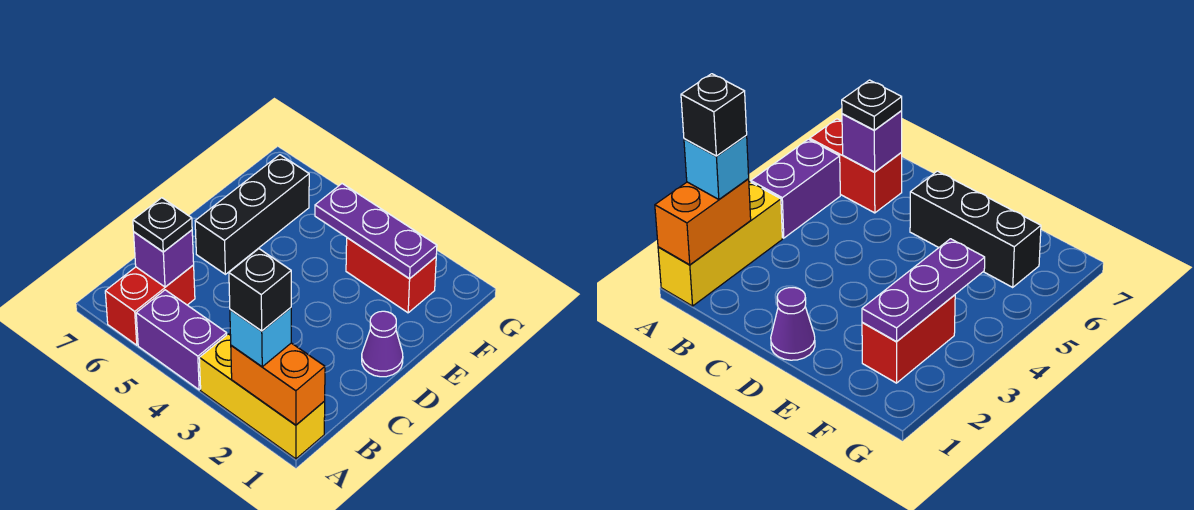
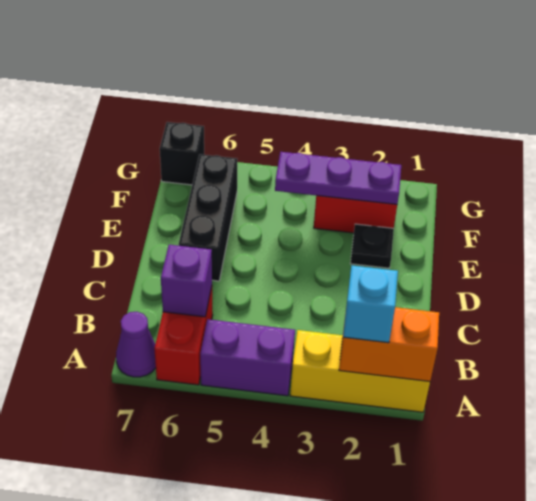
black 1x1 brick [229,249,291,331] -> black 1x1 brick moved to [160,122,204,185]
black 1x1 plate [133,198,192,252] -> black 1x1 plate moved to [350,224,394,268]
purple 1x1 cone [362,311,403,377] -> purple 1x1 cone moved to [116,312,156,377]

